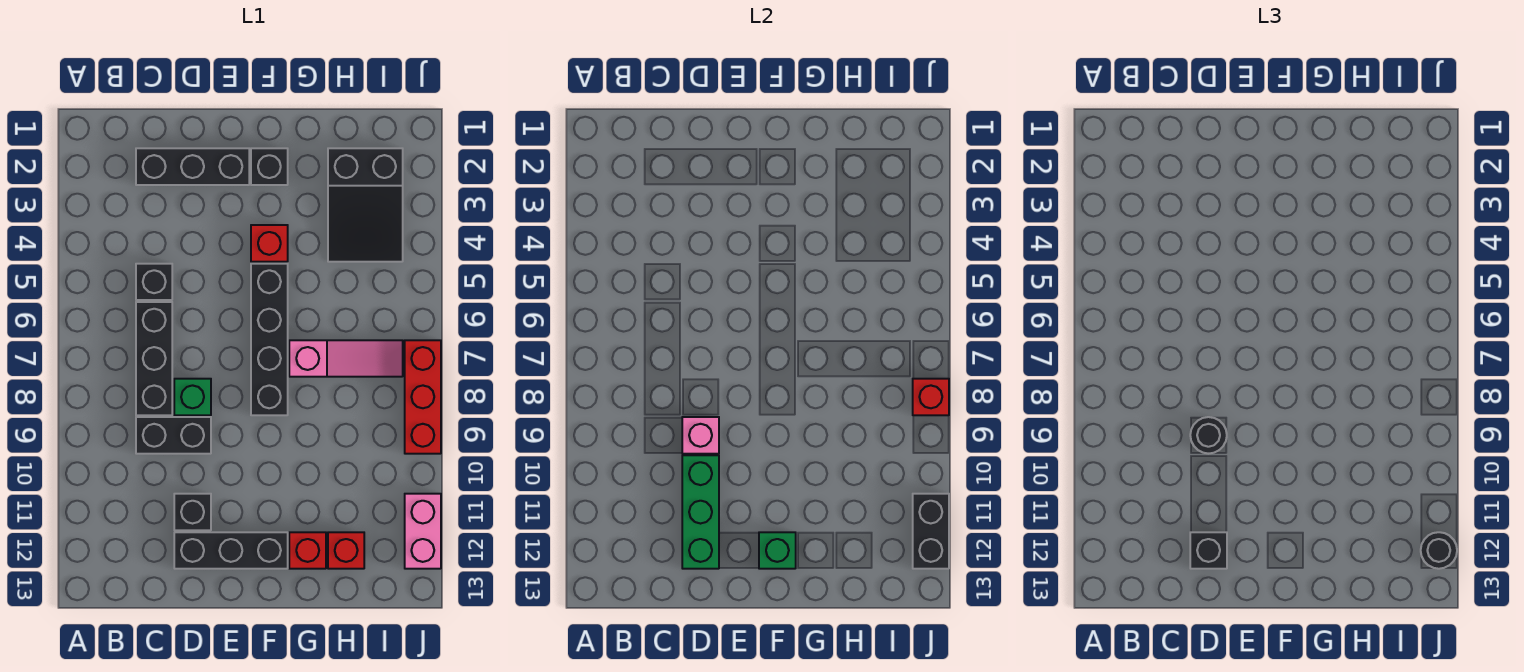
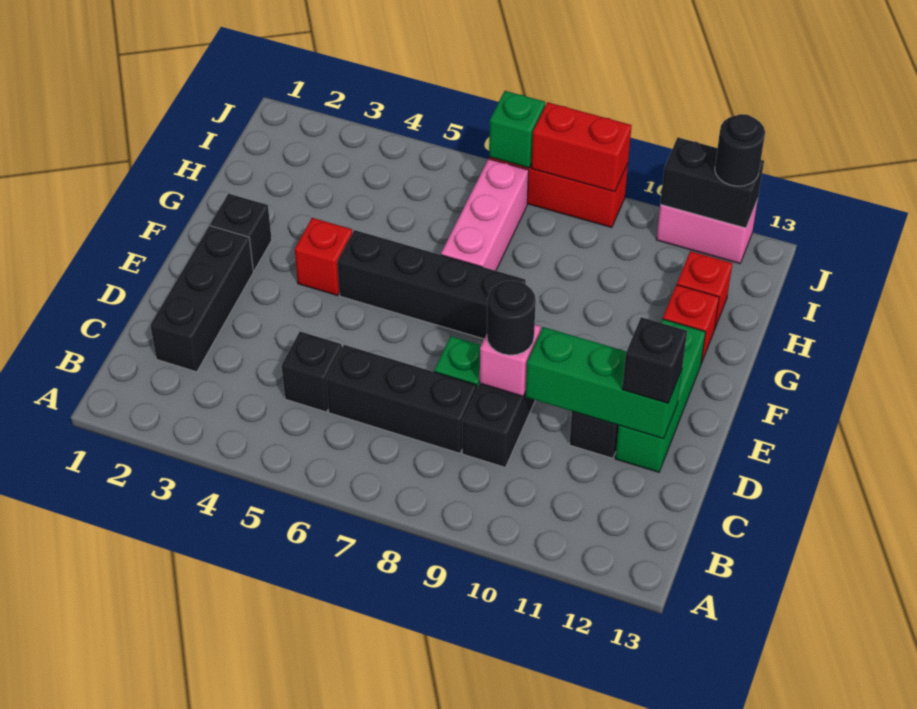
black 1x3 brick [174,532,288,569] -> green 1x3 brick [615,319,706,472]
green 1x1 brick [759,532,796,569] -> green 1x1 brick moved to [489,91,545,168]
pink 1x3 slope [289,340,403,377] -> pink 1x3 brick [441,159,529,271]
black 2x3 slope [328,148,403,262] -> none
red 1x1 brick [913,379,949,415] -> red 1x2 brick [531,102,632,192]

